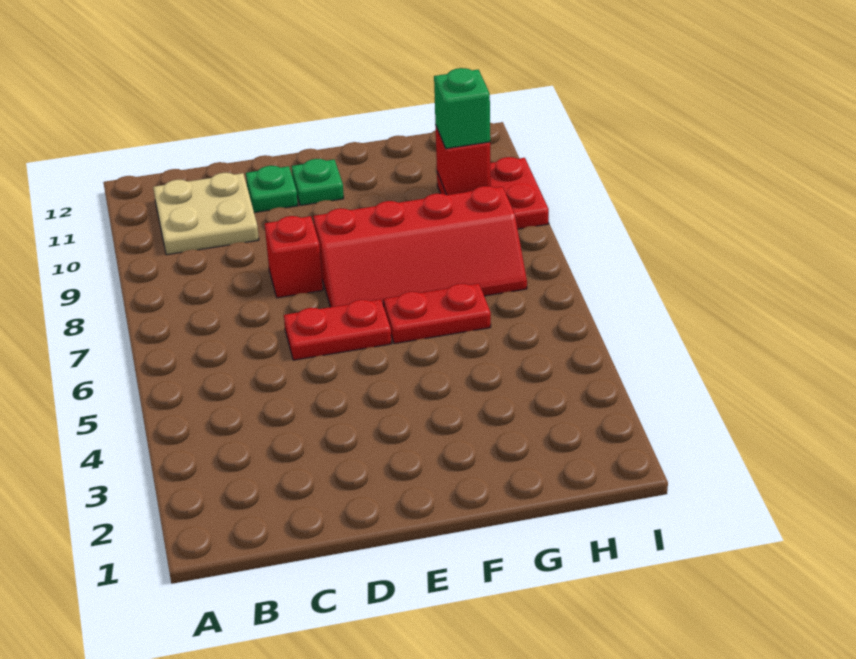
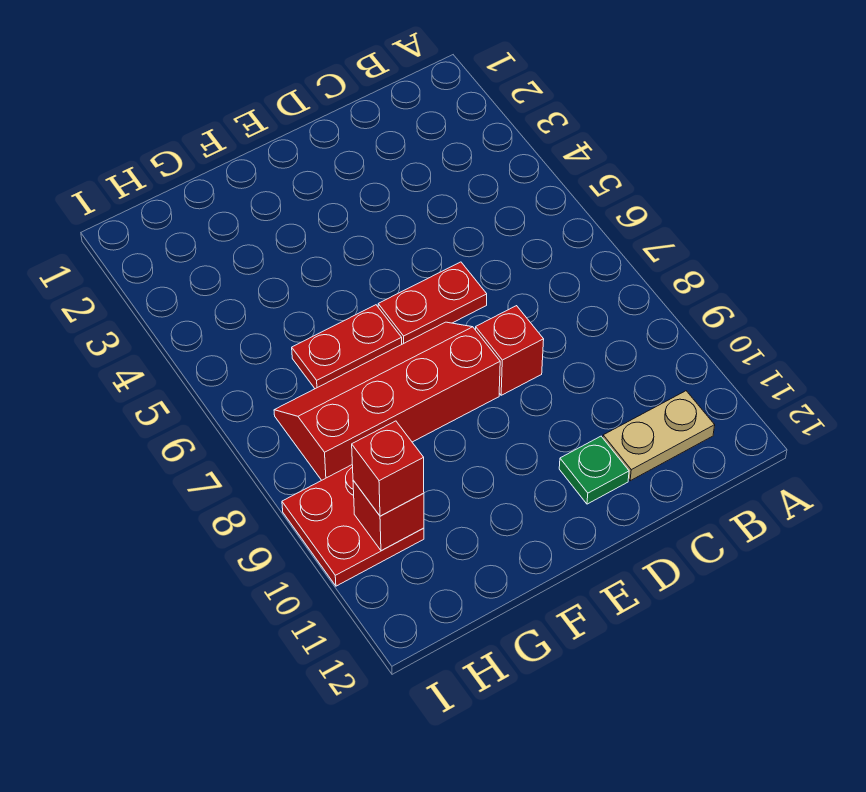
tan 2x2 plate [153,173,259,255] -> tan 1x2 plate [603,391,715,481]
green 1x1 plate [292,159,344,205] -> none
green 1x1 brick [434,68,490,149] -> red 1x1 brick [352,421,424,516]

